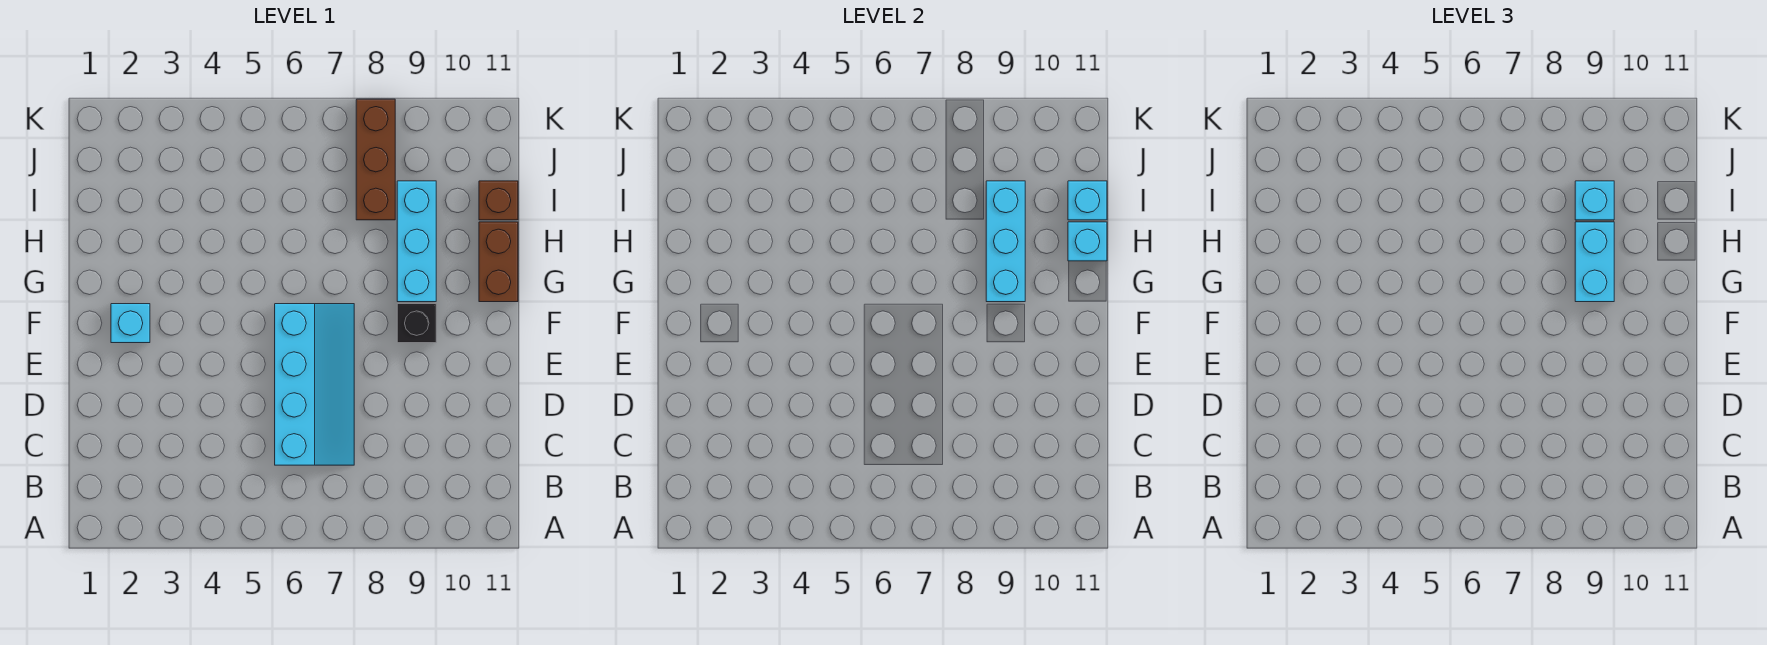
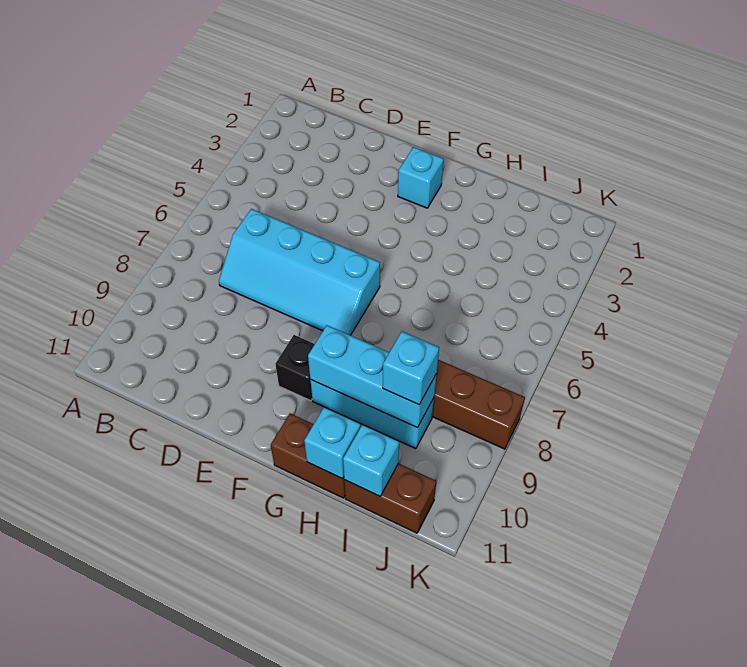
cyan 1x2 brick [1575,222,1614,302] -> none
brown 1x1 brick [479,181,518,220] -> brown 1x2 brick [344,463,436,533]

